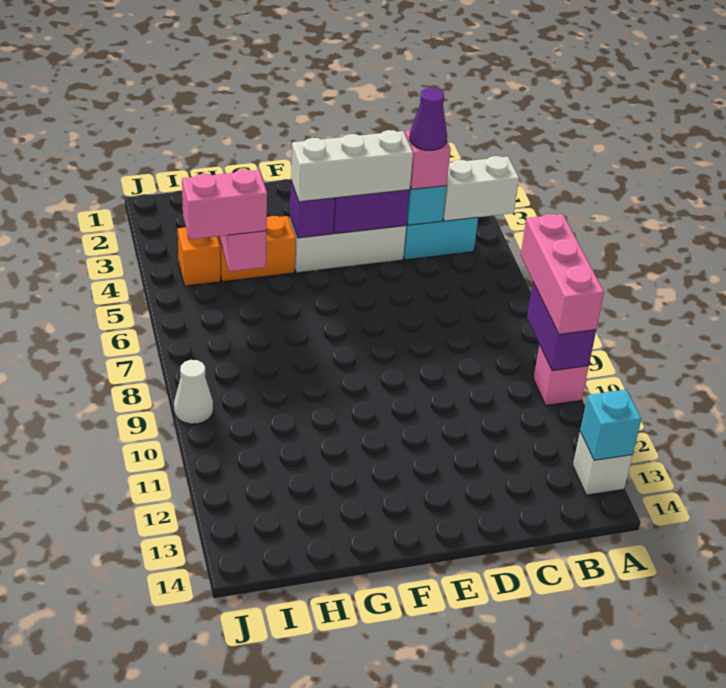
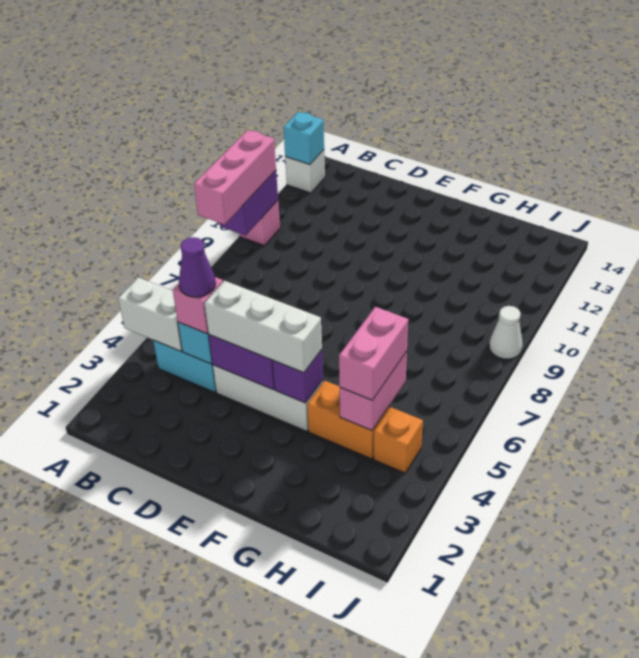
pink 1x2 brick [182,169,267,239] -> pink 1x2 brick turned to [339,307,408,400]

